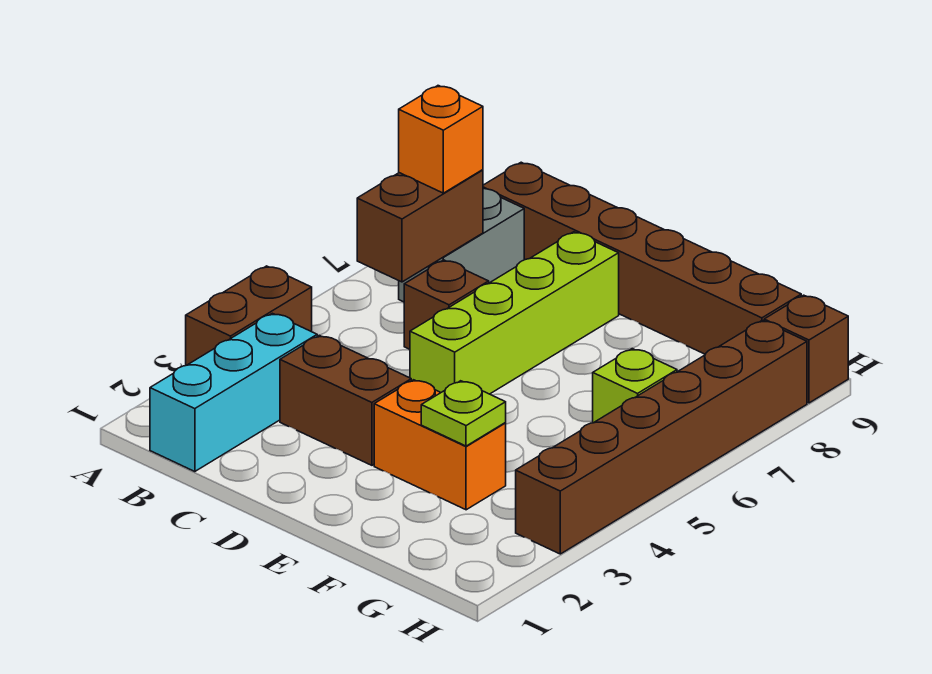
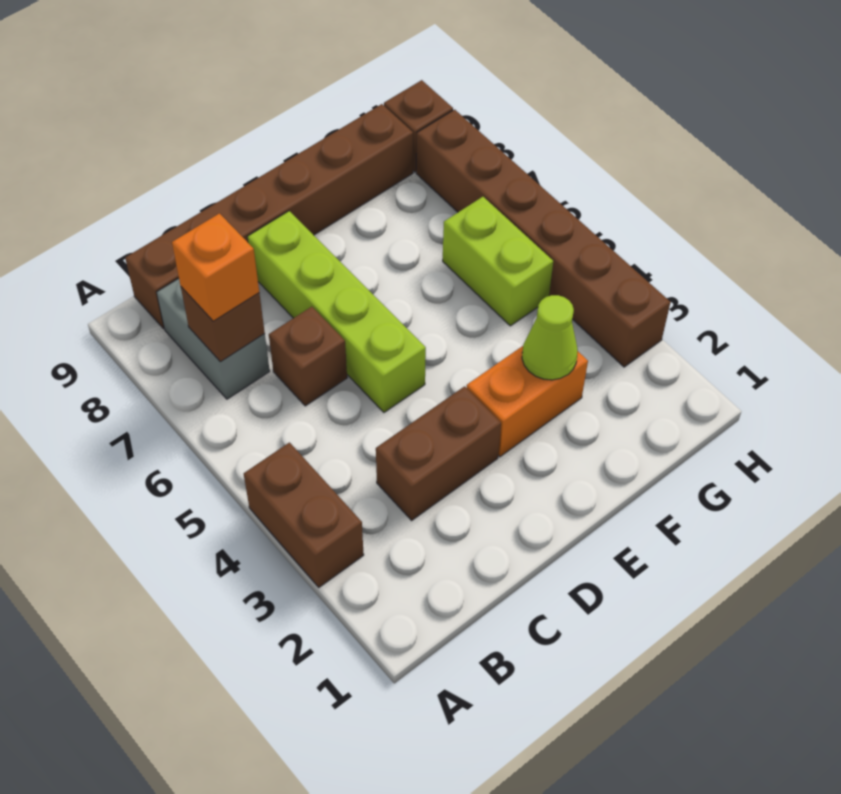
cyan 1x3 brick [150,313,317,472] -> none
brown 1x2 brick [357,170,483,282] -> brown 1x1 brick [181,287,265,362]
lime 1x1 plate [421,381,506,446] -> lime 1x1 cone [522,295,578,380]
lime 1x1 brick [593,349,677,423] -> lime 1x2 brick [443,197,553,326]

